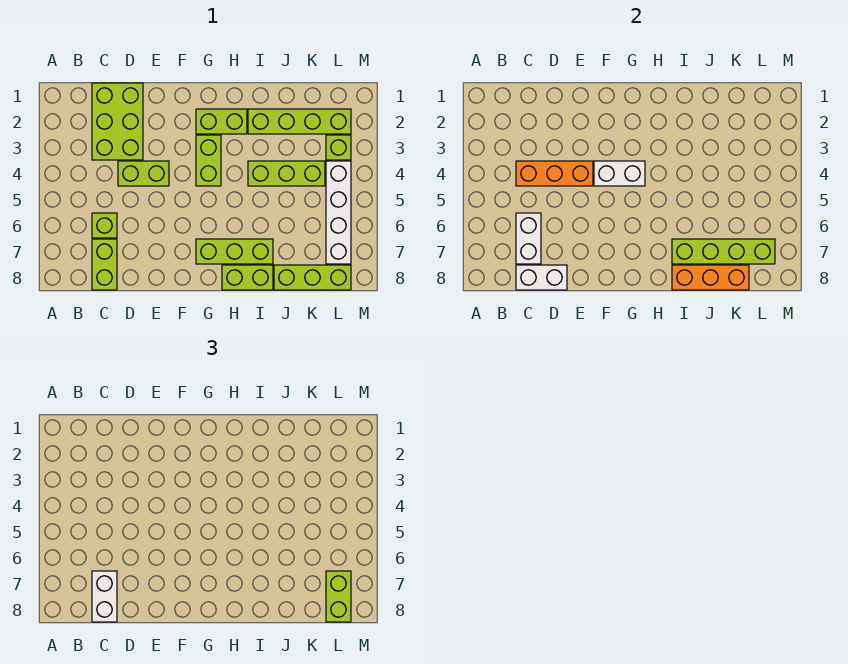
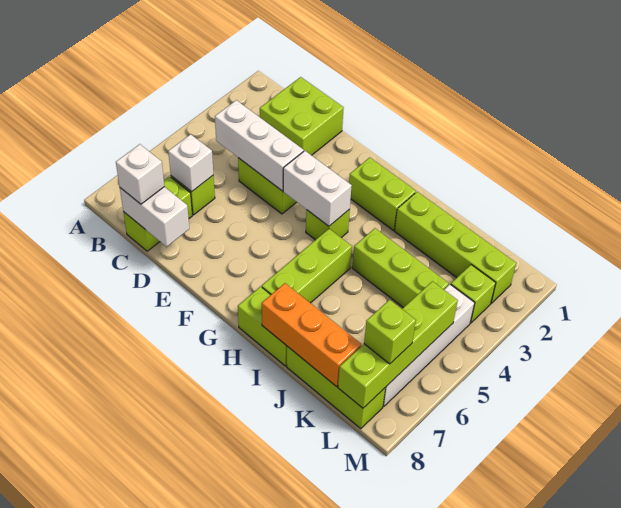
lime 2x3 brick [92,83,143,160] -> lime 2x2 brick [260,77,344,155]
orange 1x3 brick [516,161,593,186] -> white 1x3 brick [215,100,304,191]
white 1x2 brick [516,213,541,264] -> white 1x1 brick [168,134,213,192]
white 1x2 brick [92,571,117,622] -> white 1x1 brick [116,144,164,204]
lime 1x2 brick [196,135,221,186] -> lime 1x1 brick [306,209,350,240]
lime 1x3 brick [196,239,273,264] -> lime 1x3 brick turned to [262,229,352,303]
lime 1x4 brick [672,239,775,264] -> lime 1x4 brick turned to [338,281,458,408]
lime 1x2 brick [326,571,351,622] -> lime 1x1 brick [364,300,416,364]

